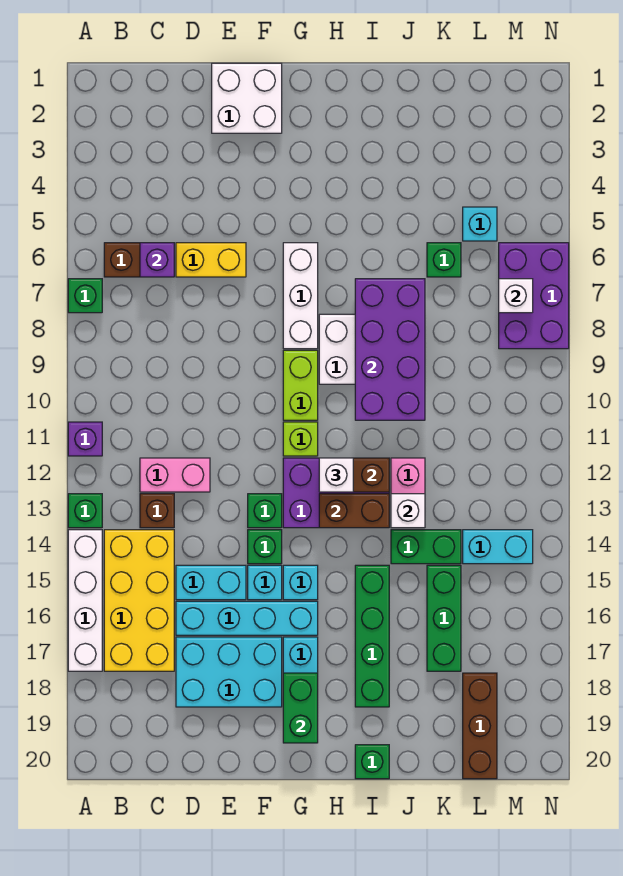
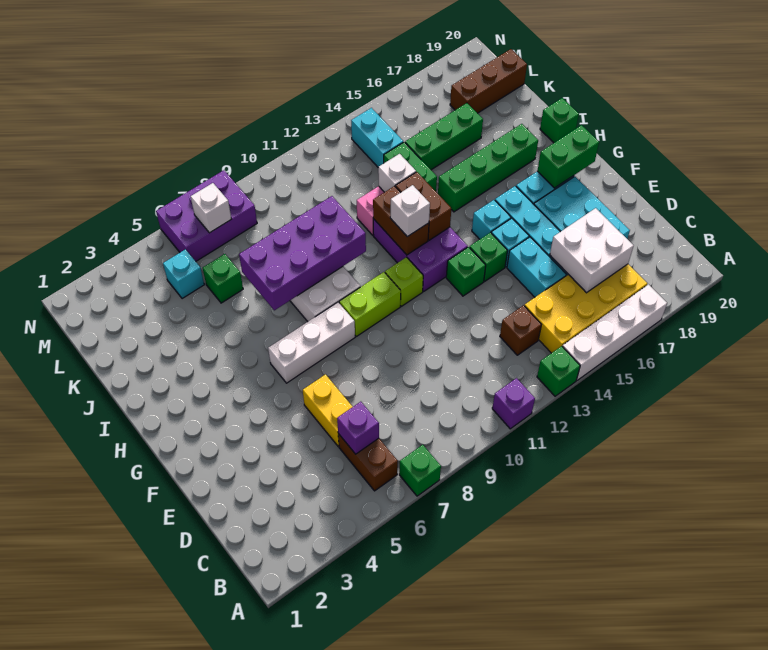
pink 1x2 brick [140,458,210,492] -> none
white 2x2 brick [212,63,282,133] -> white 2x2 brick moved to [550,208,634,293]

